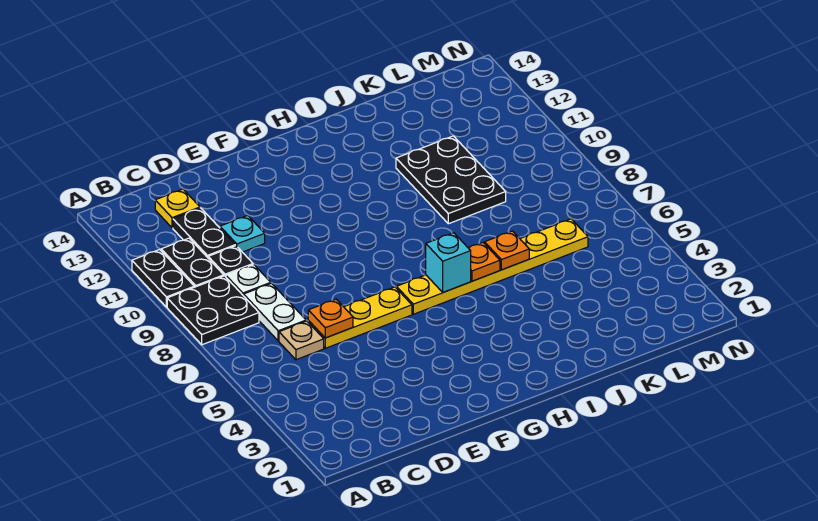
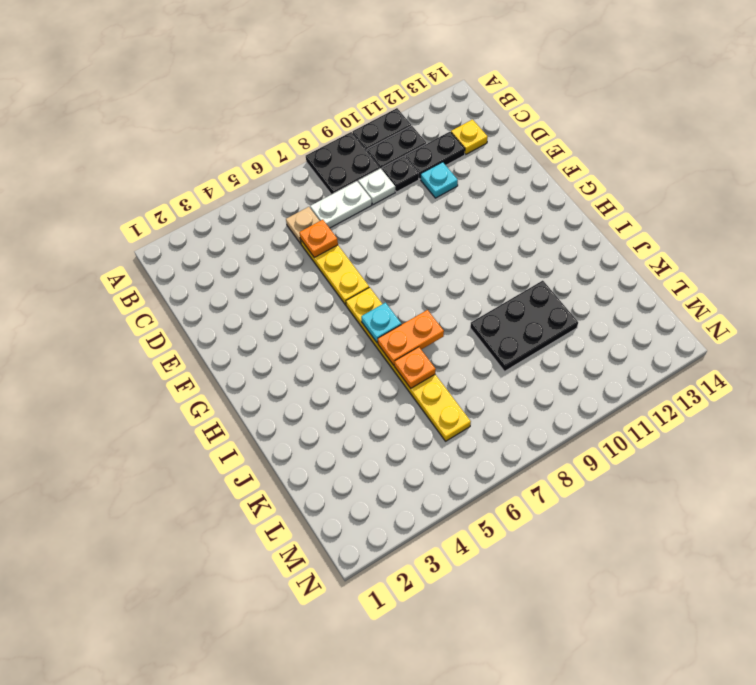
cyan 1x1 brick [426,233,471,292] -> cyan 1x1 plate [361,303,401,343]
orange 1x1 plate [469,243,500,281] -> orange 1x2 plate [378,310,444,365]

